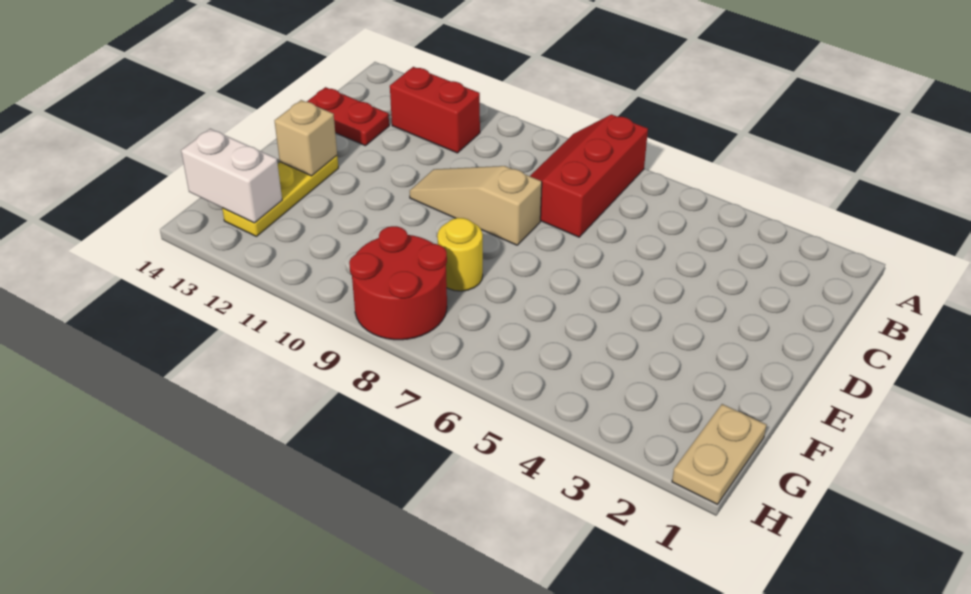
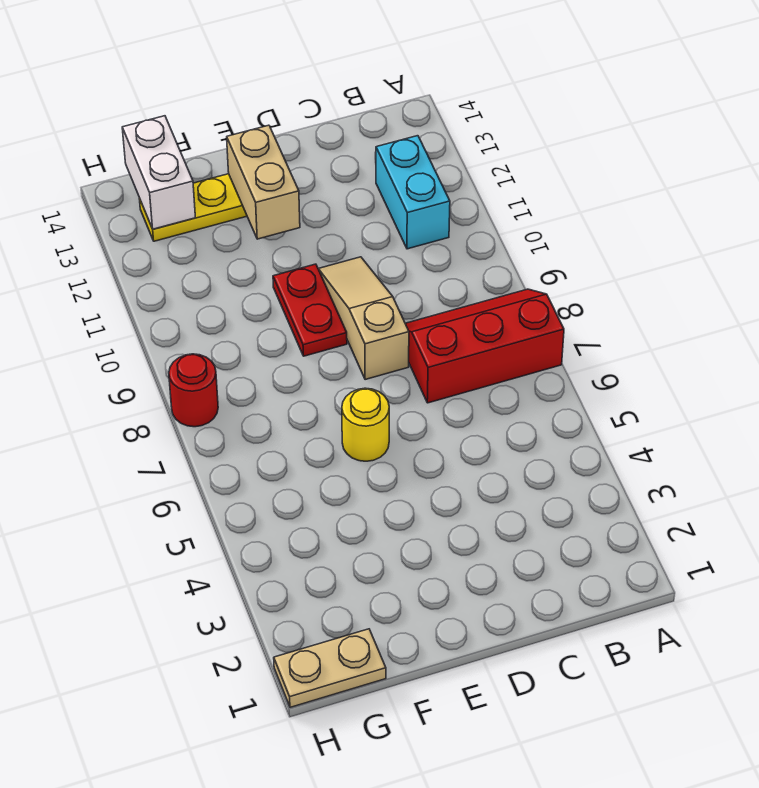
red 1x2 brick [390,67,480,153] -> cyan 1x2 brick [376,136,450,249]
red 1x2 plate [307,87,389,146] -> red 1x2 plate moved to [273,264,347,356]
tan 1x1 brick [275,100,337,176] -> tan 1x2 brick [227,125,300,239]
yellow 1x1 round brick [437,218,483,291] -> yellow 1x1 round brick moved to [342,388,389,461]
red 2x2 round brick [349,226,447,340] -> red 1x1 round brick [169,354,218,427]

